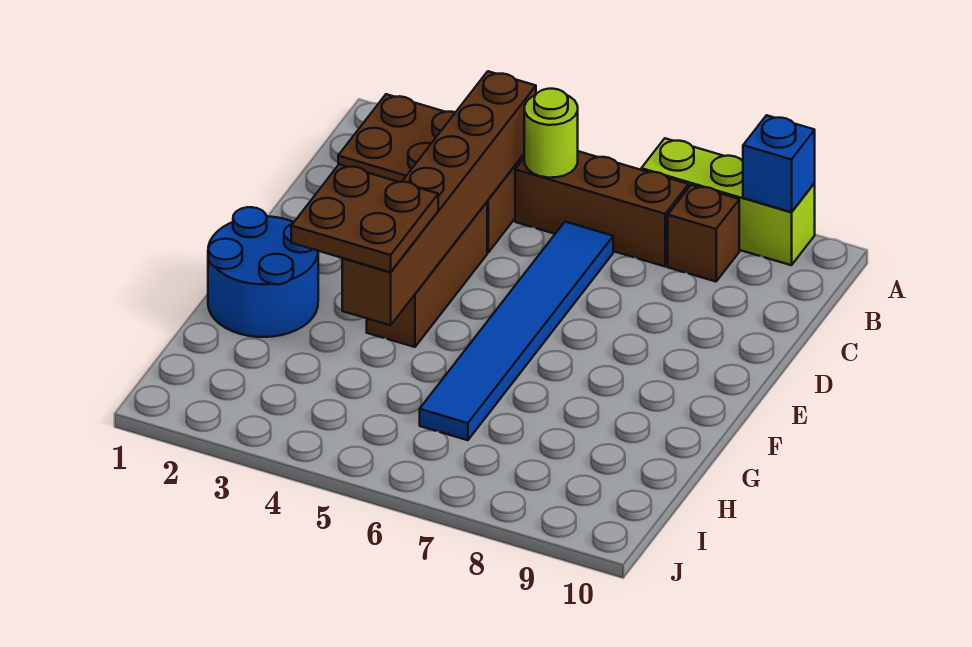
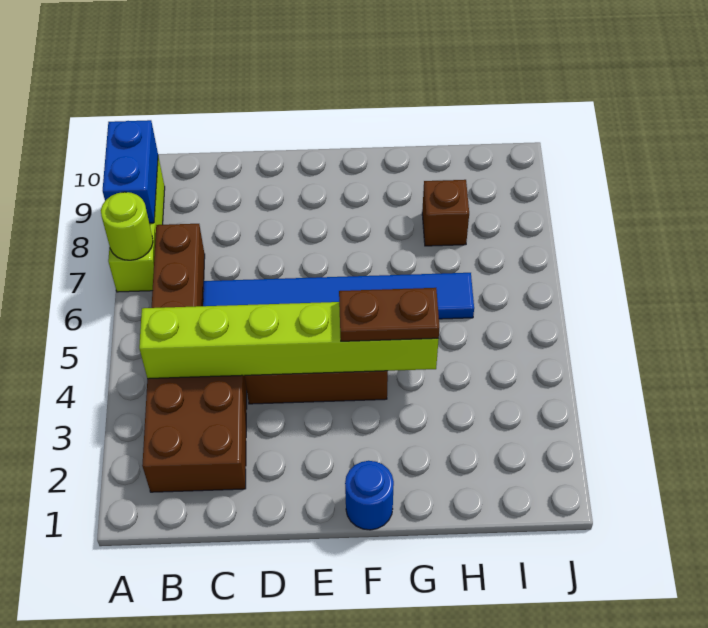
blue 1x1 brick [743,115,815,212] -> blue 1x2 brick [103,120,158,223]
brown 1x6 brick [342,71,536,325] -> lime 1x6 brick [139,302,439,379]
lime 1x1 round brick [524,89,578,178] -> lime 1x1 round brick moved to [101,192,153,260]
brown 1x1 brick [668,185,739,282] -> brown 1x1 brick moved to [422,180,469,246]
blue 2x2 round brick [208,207,318,337] -> blue 1x1 round brick [345,461,394,530]
brown 2x2 plate [291,164,438,272] -> brown 1x2 plate [339,288,439,341]

